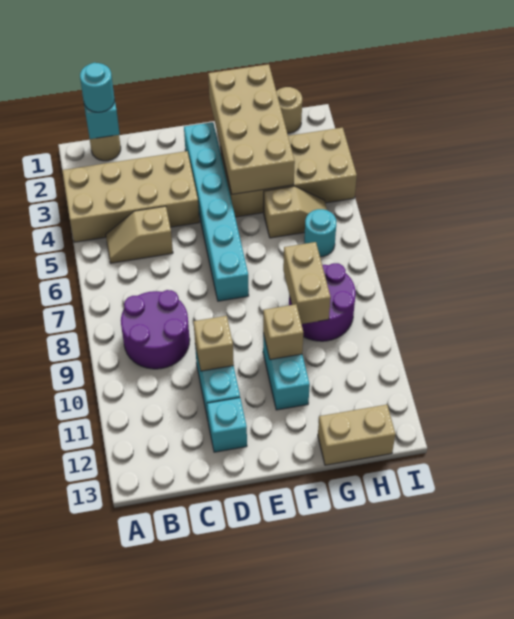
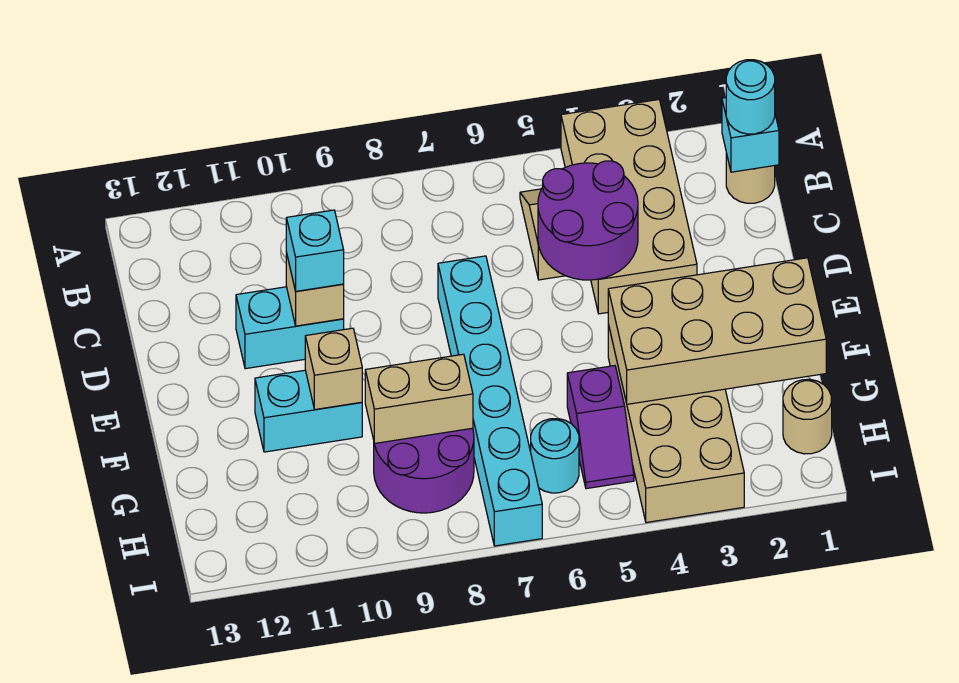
purple 2x2 round brick [121,290,190,369] -> purple 2x2 round brick moved to [538,161,638,280]
cyan 1x1 brick [207,398,247,452] -> cyan 1x1 brick moved to [286,210,344,291]
cyan 1x6 brick [184,122,249,301] -> cyan 1x6 brick turned to [438,256,542,546]
tan 1x2 slope [264,186,327,238] -> purple 1x2 slope [567,366,634,489]
tan 1x2 brick [318,405,395,465] -> none

